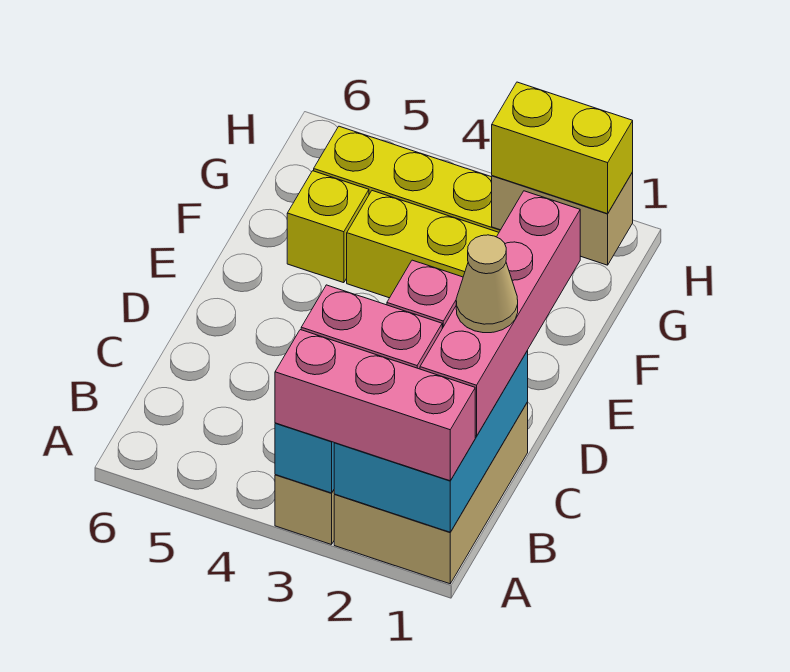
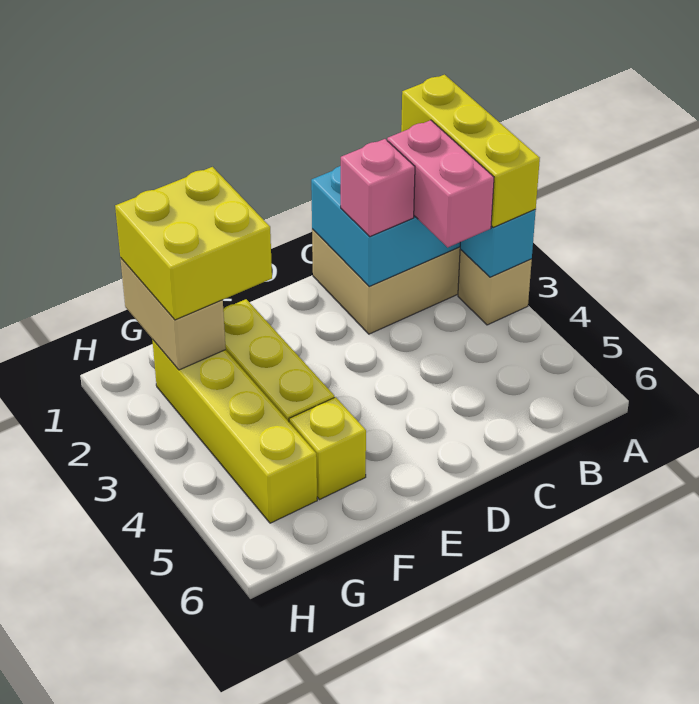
pink 1x3 brick [275,330,475,481] -> yellow 1x3 brick [401,75,540,227]
pink 1x4 brick [420,191,580,436] -> none
tan 1x1 cone [456,235,518,333] -> none
yellow 1x2 brick [492,82,633,214] -> yellow 2x2 brick [115,167,272,320]

